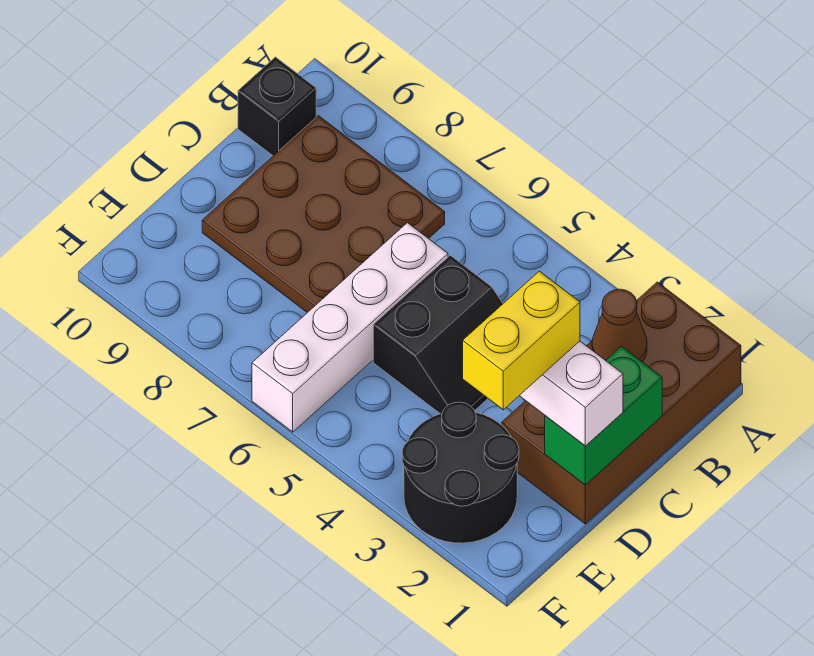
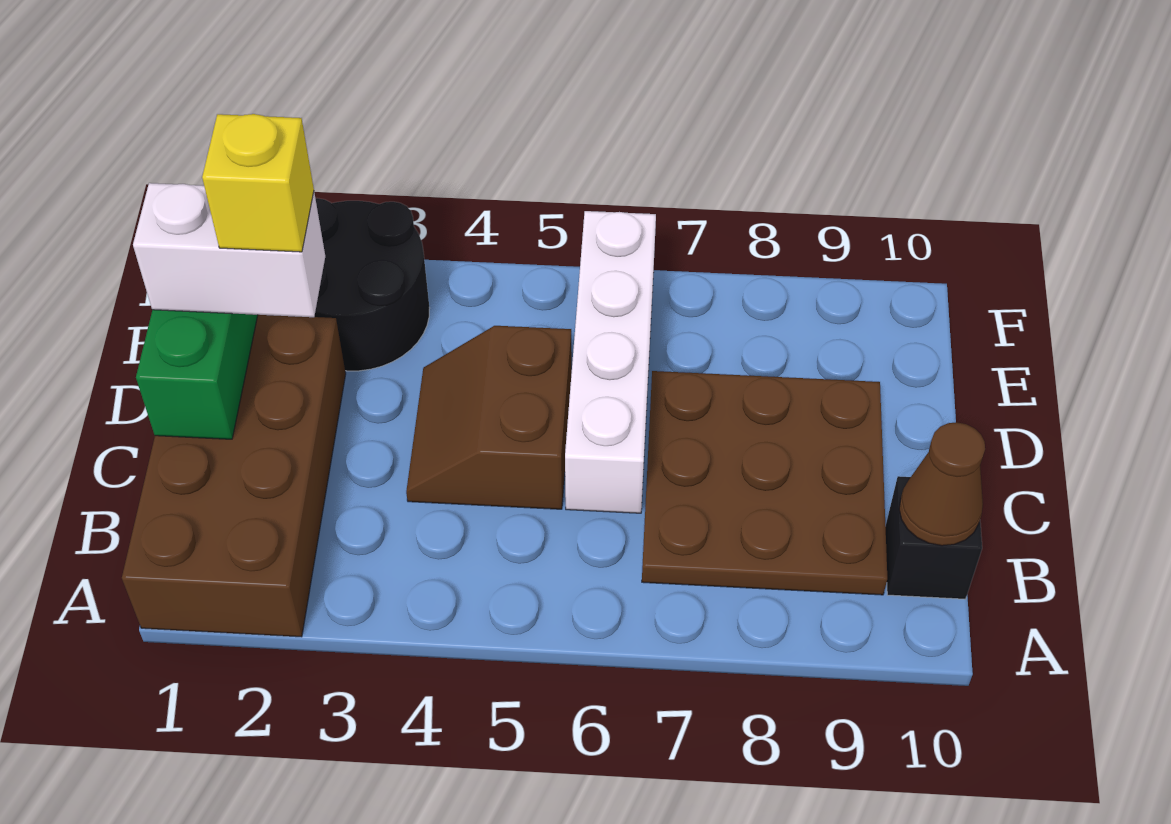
brown 1x1 cone [592,289,647,362] -> brown 1x1 cone moved to [899,422,985,546]
black 2x2 slope [373,255,503,414] -> brown 2x2 slope [406,326,572,509]
yellow 1x2 brick [463,271,580,410] -> yellow 1x1 brick [202,114,314,252]

